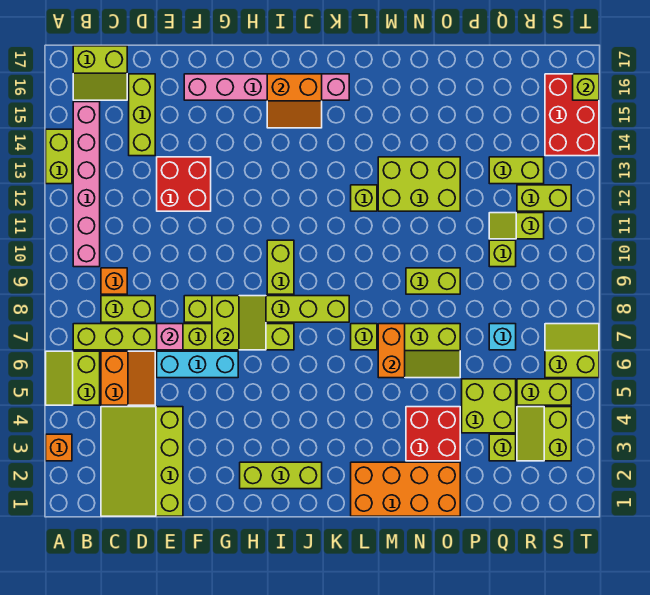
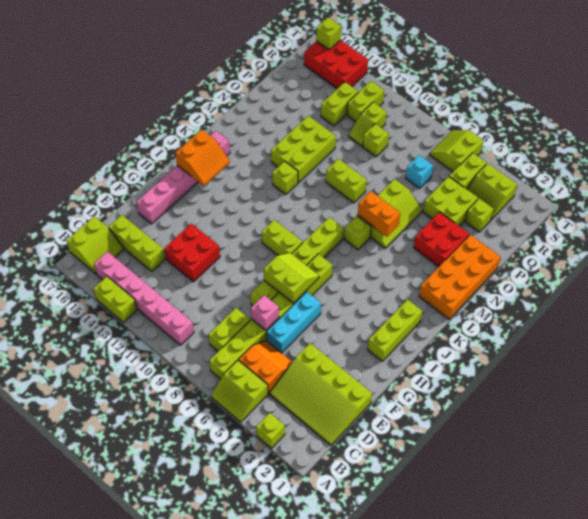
orange 1x1 brick [46,434,72,461] -> lime 1x1 brick [256,413,285,448]
orange 1x1 brick [101,268,127,294] -> none
lime 1x2 brick [406,268,460,294] -> lime 1x2 brick turned to [326,159,367,203]

